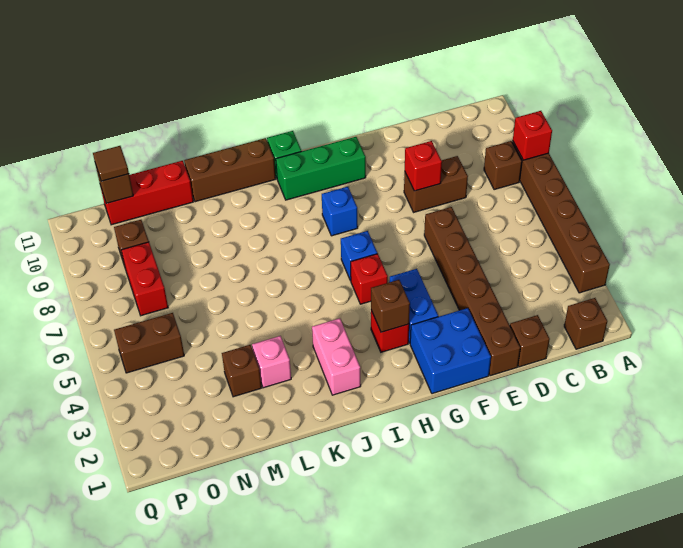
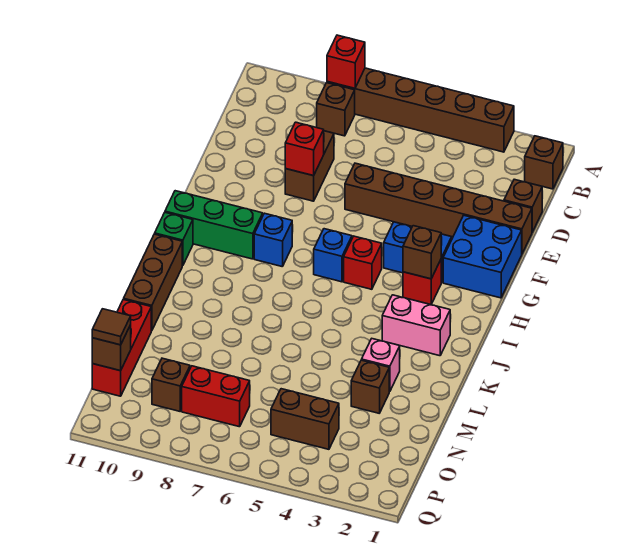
green 1x3 brick [276,137,366,200] -> green 1x3 brick turned to [165,191,263,259]
brown 1x2 brick [114,313,184,373] -> brown 1x2 brick turned to [271,389,339,449]

